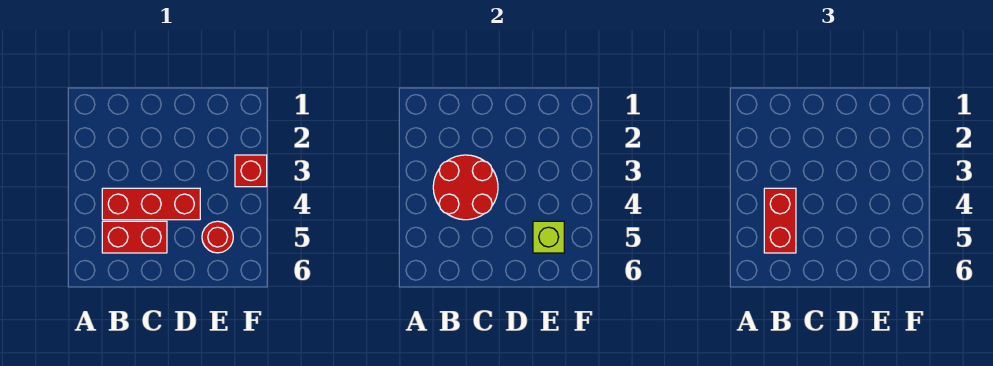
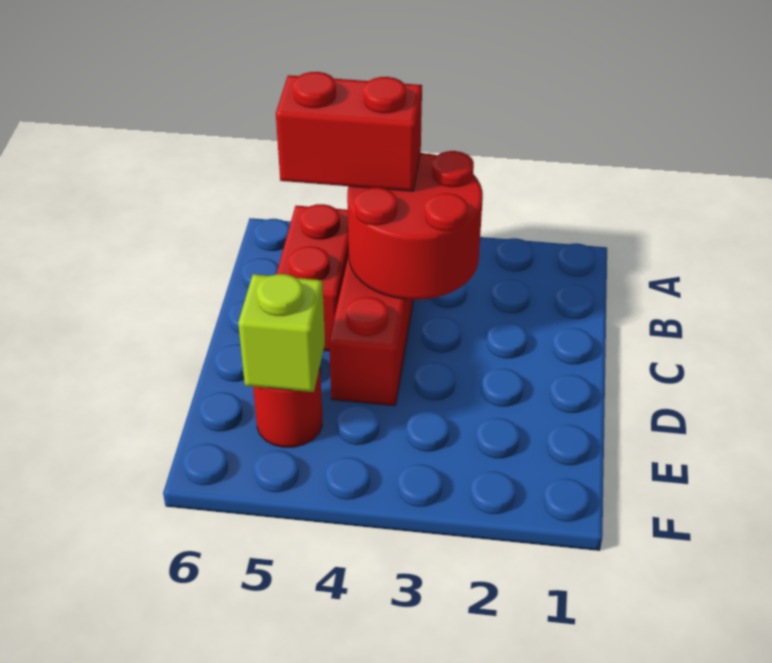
red 1x1 brick [235,155,267,187] -> none

